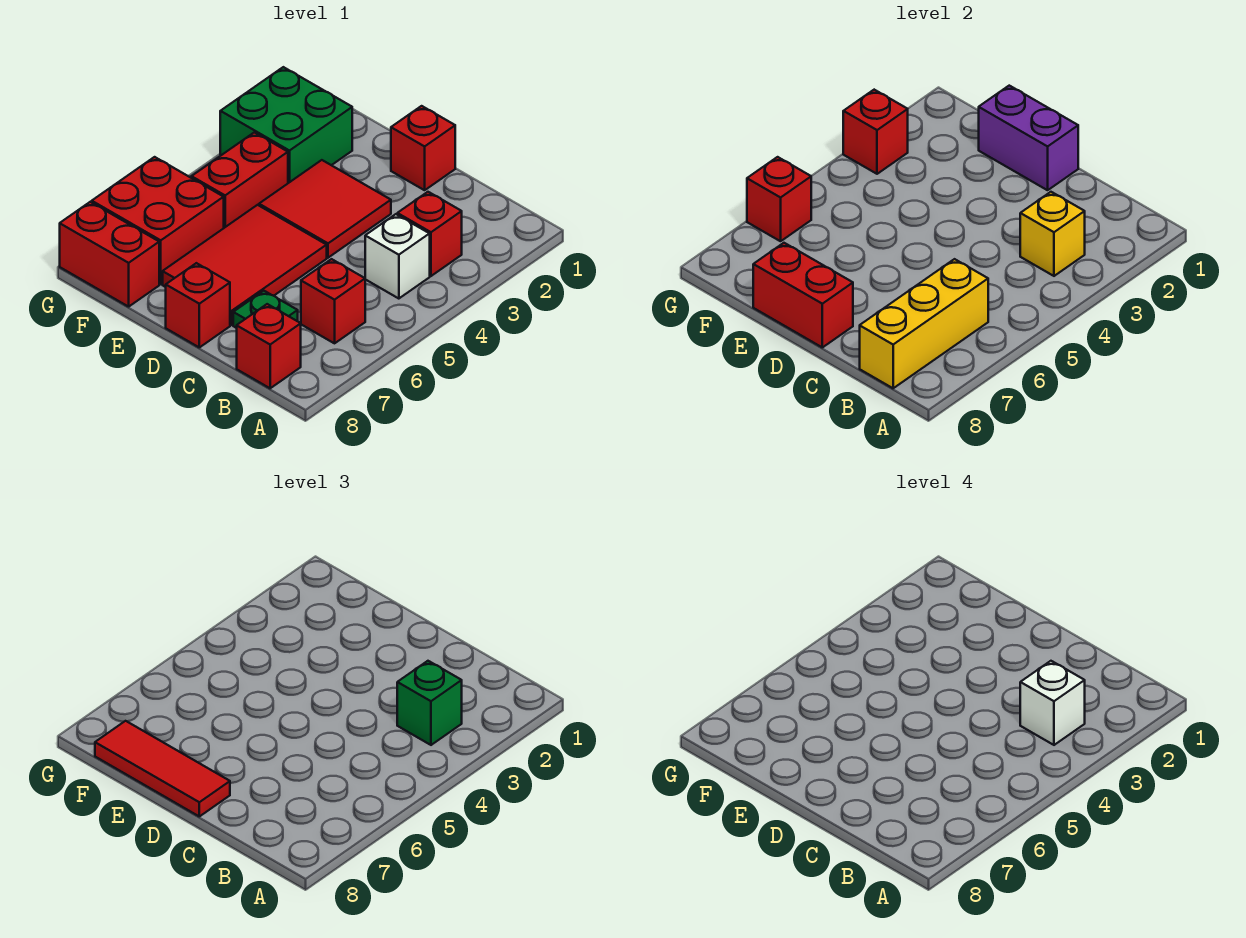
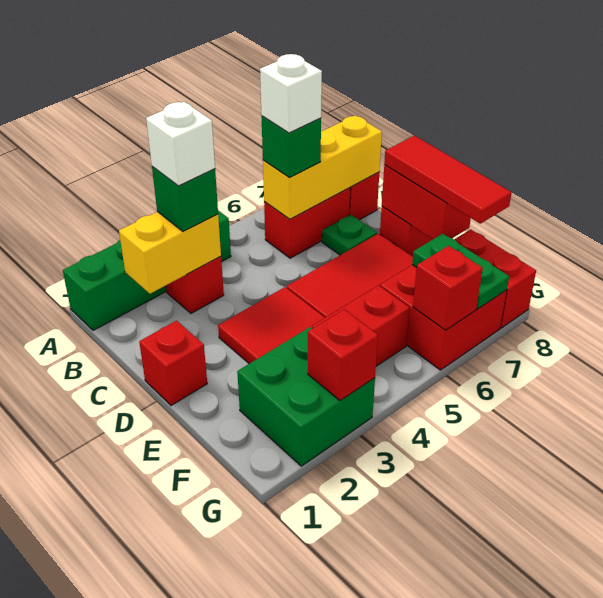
none -> green 1x4 brick [63,211,231,330]
yellow 1x1 brick [1020,192,1085,276] -> yellow 1x2 brick [119,212,221,294]
white 1x1 brick [365,214,430,299] -> white 1x1 brick moved to [260,54,322,133]
red 1x1 brick [301,259,365,343] -> red 1x2 brick [264,188,350,258]
none -> green 1x1 brick [262,116,321,178]
purple 1x2 brick [979,86,1078,190] -> none
none -> green 1x2 plate [412,234,509,309]

